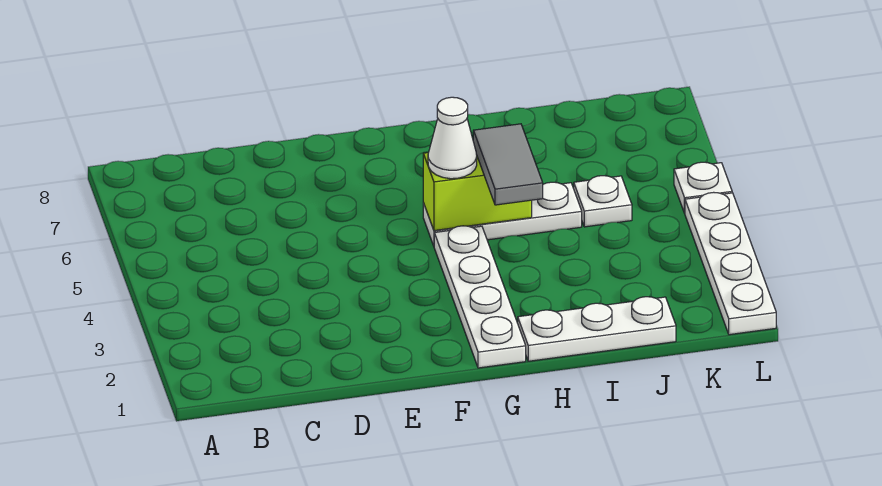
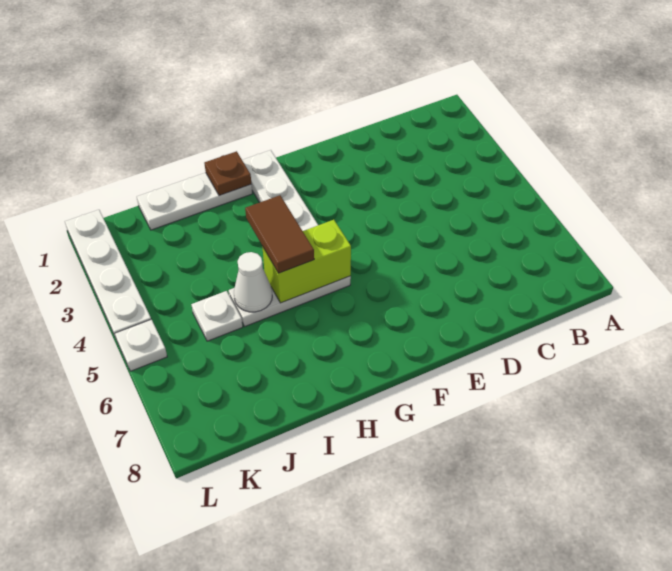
white 1x1 cone [428,97,477,179] -> white 1x1 cone moved to [234,252,272,312]
none -> brown 1x1 plate [204,151,251,196]
grey 1x2 tile [473,124,543,205] -> brown 1x2 tile [245,195,314,273]

